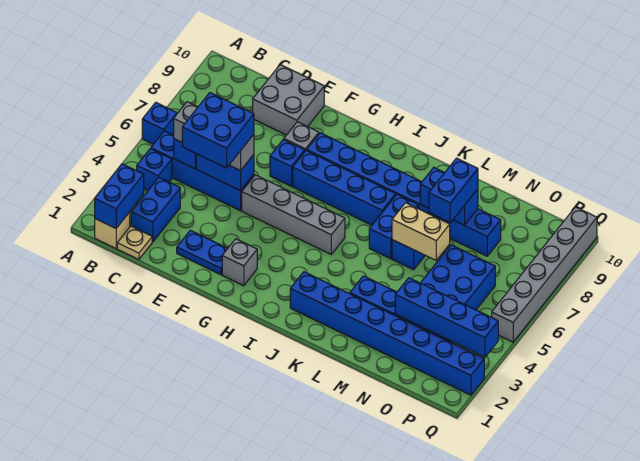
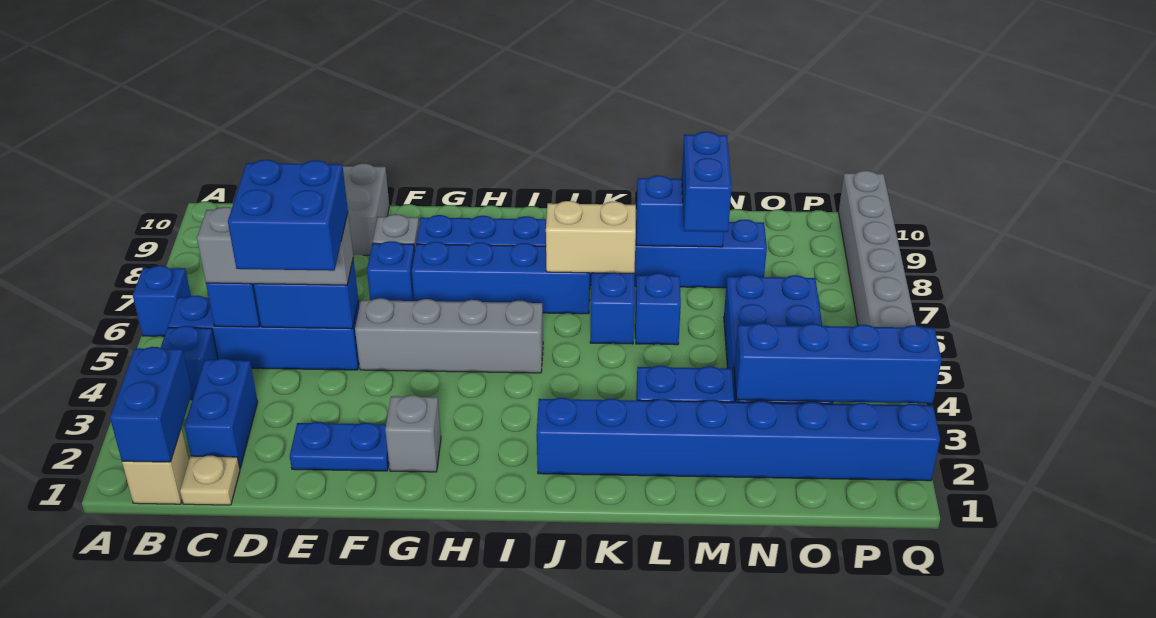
tan 1x2 brick [392,203,450,260] -> tan 1x2 brick moved to [546,201,636,273]

